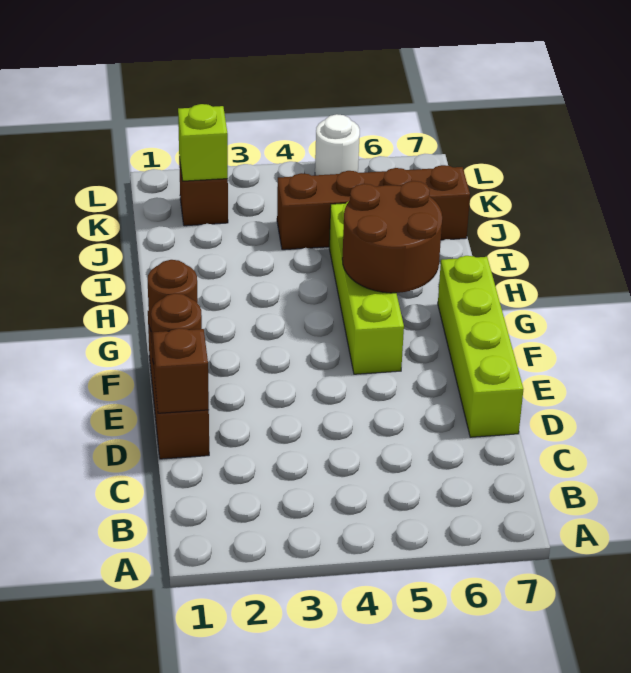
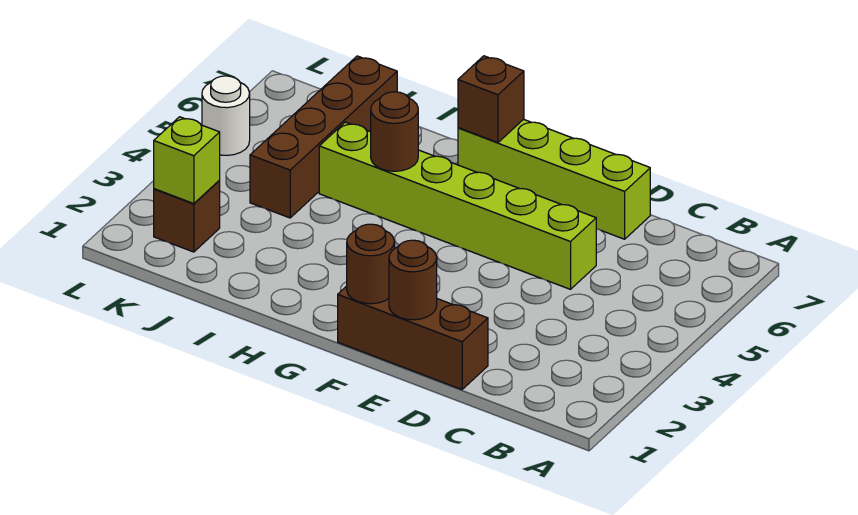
brown 1x1 brick [153,328,209,413] -> brown 1x1 brick moved to [458,56,524,143]
lime 1x4 brick [329,201,404,374] -> lime 1x6 brick [319,122,596,289]
brown 2x2 round brick [342,181,442,293] -> brown 1x1 round brick [371,92,418,171]

